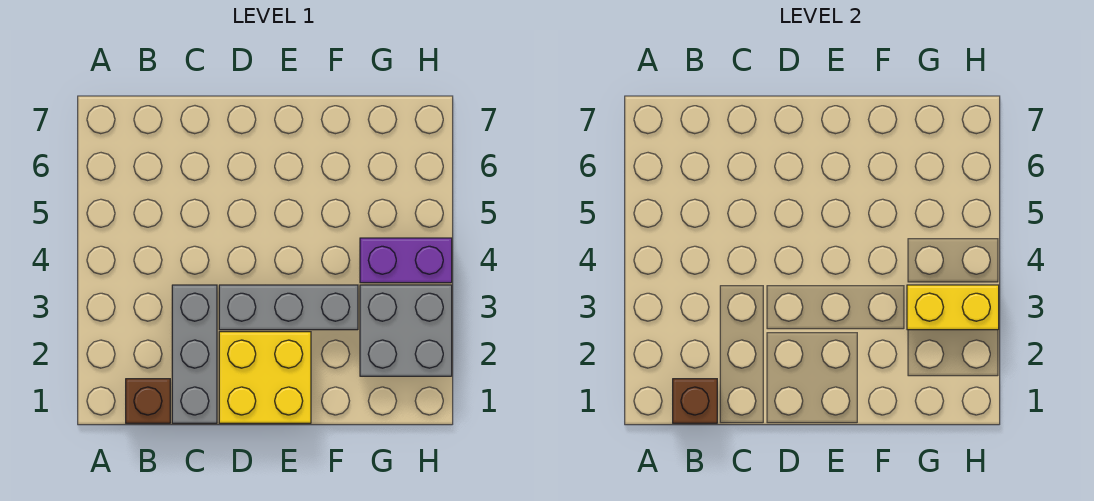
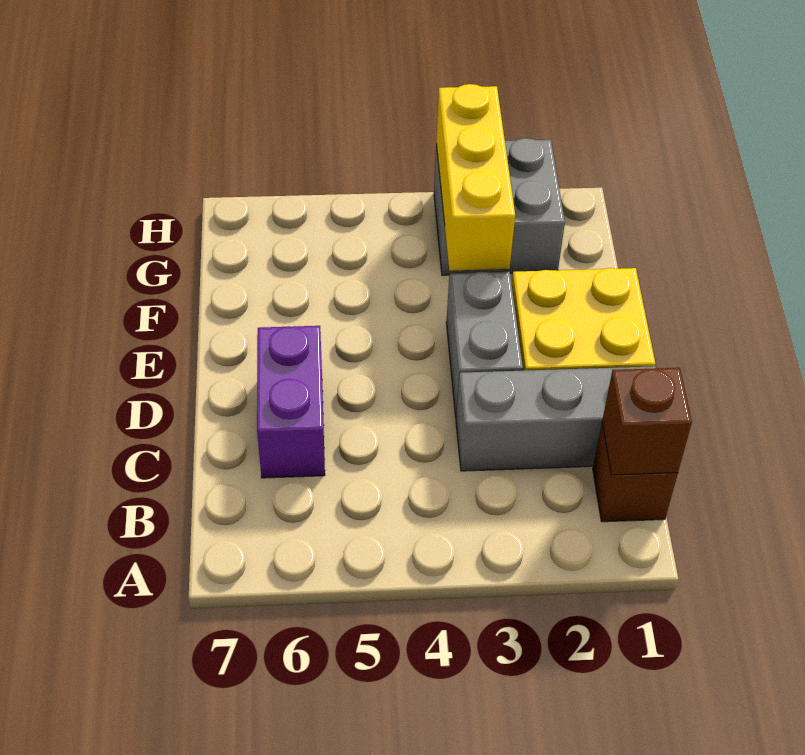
grey 1x3 brick [219,285,358,330] -> grey 1x2 brick [446,272,523,416]
yellow 1x2 brick [907,285,999,330] -> yellow 1x3 brick [436,84,515,271]
purple 1x2 brick [360,238,452,283] -> purple 1x2 brick moved to [257,326,325,478]

